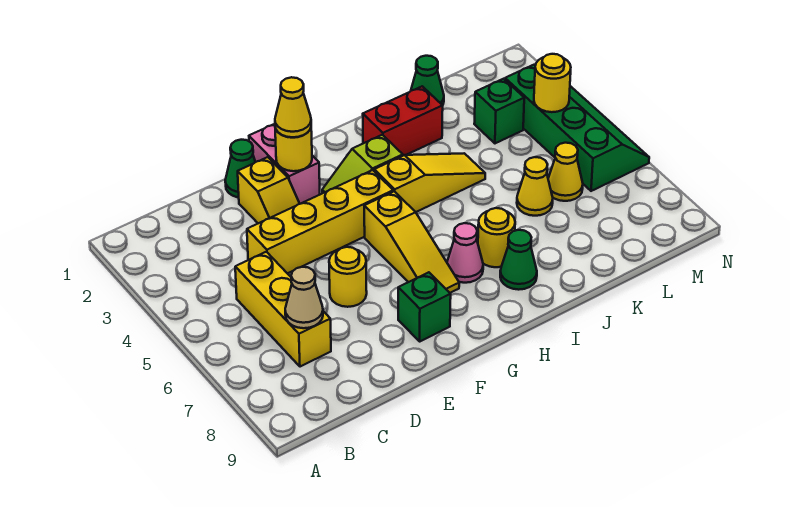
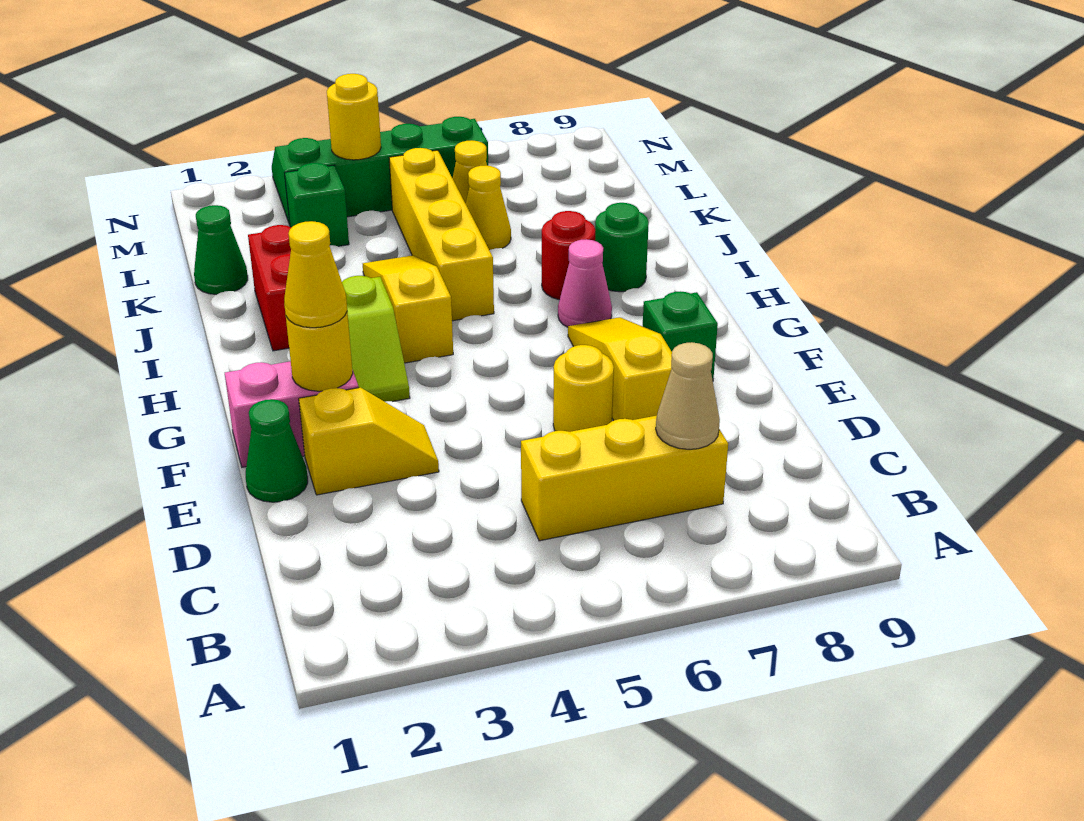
yellow 1x4 brick [247,170,393,273] -> yellow 1x4 brick moved to [389,148,494,321]
yellow 1x3 slope [364,191,459,293] -> yellow 1x3 slope turned to [568,317,672,421]
yellow 1x1 round brick [478,208,515,267] -> red 1x1 round brick [542,211,595,300]
green 1x1 cone [500,230,537,290] -> green 1x1 round brick [595,203,649,292]

